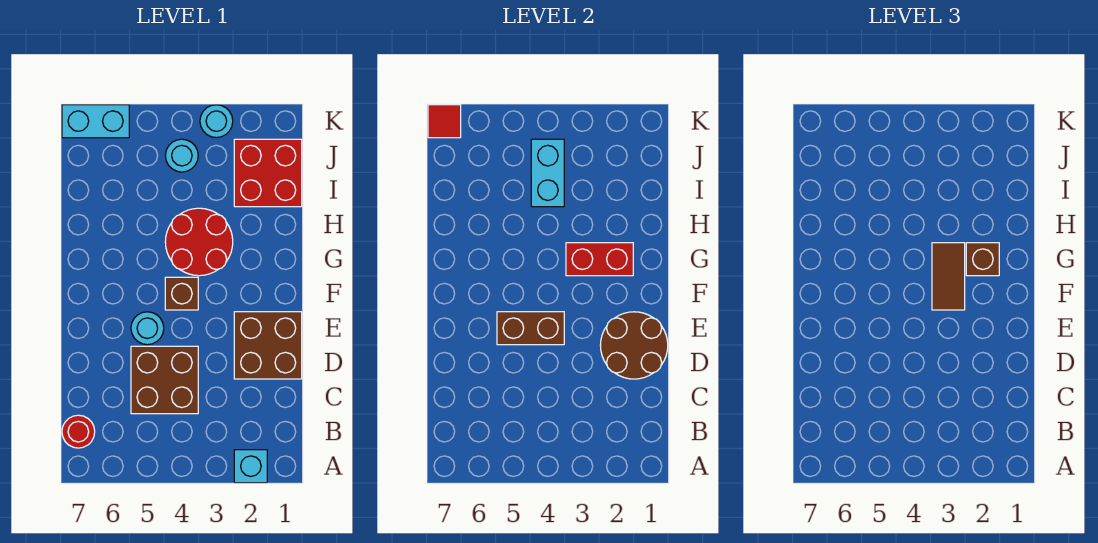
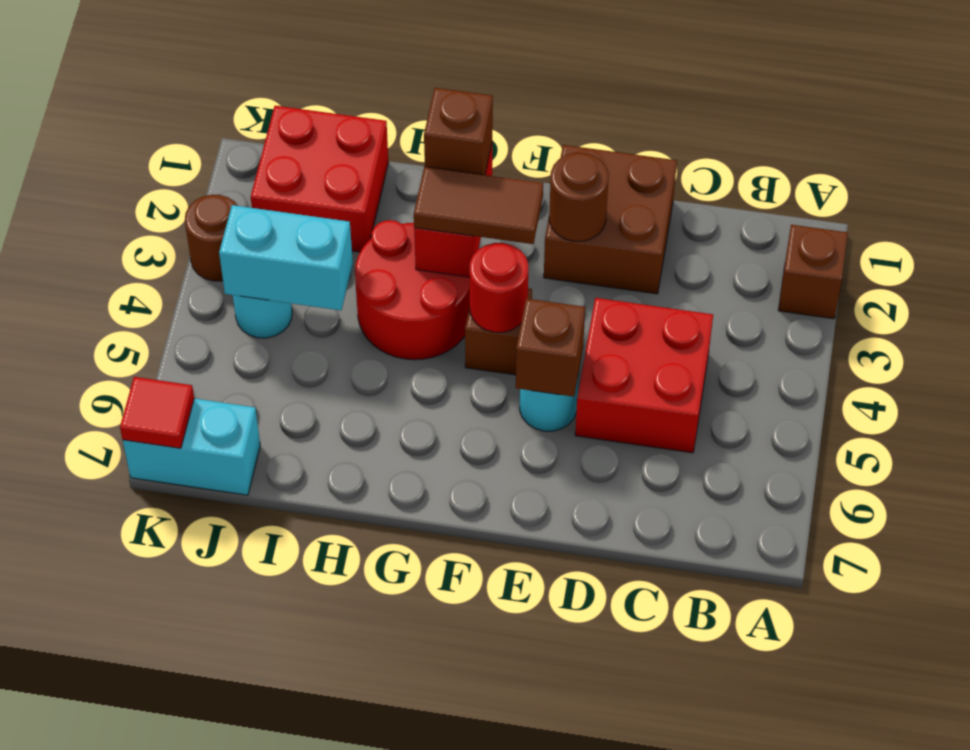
cyan 1x1 brick [234,450,267,483] -> brown 1x1 brick [778,225,848,319]
red 1x1 round brick [62,415,95,448] -> red 1x1 round brick moved to [470,243,528,332]
brown 2x2 brick [131,346,198,414] -> red 2x2 brick [575,298,713,453]
brown 2x2 round brick [600,312,668,379] -> brown 1x1 round brick [549,153,608,241]
brown 1x2 brick [497,312,564,345] -> brown 1x1 brick [516,299,585,397]
cyan 1x1 round brick [200,105,233,138] -> brown 1x1 round brick [185,195,238,281]
cyan 1x2 brick [62,105,129,138] -> cyan 1x2 brick turned to [123,398,260,495]

